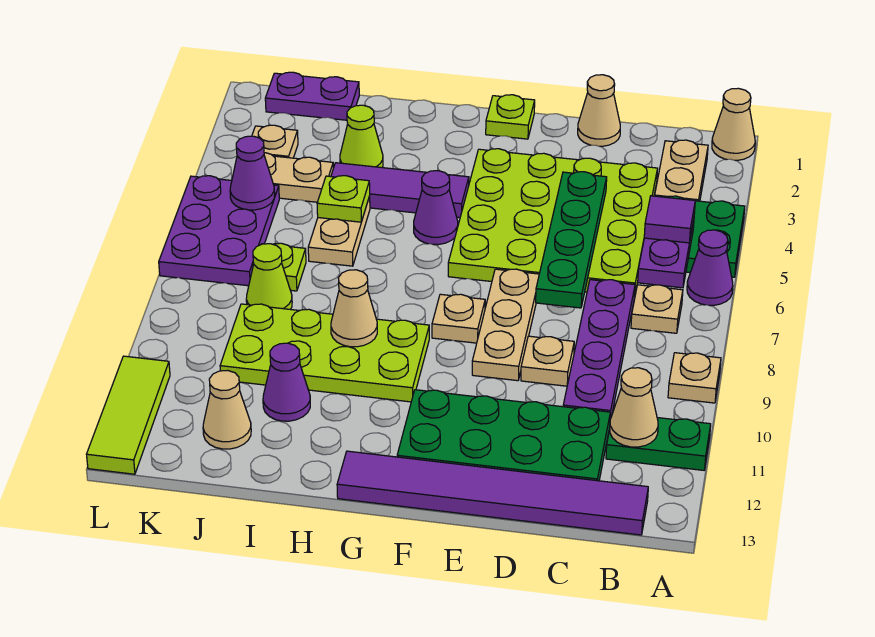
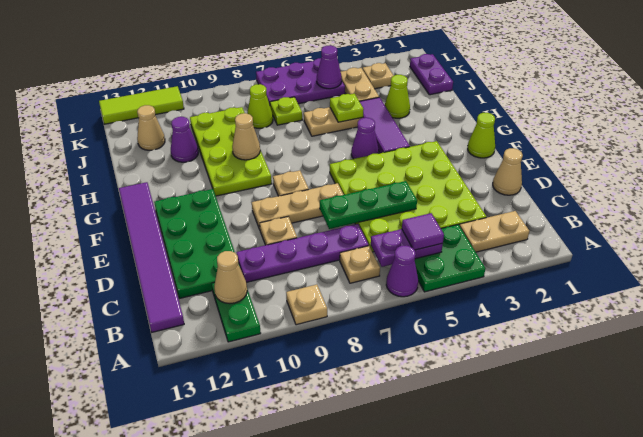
tan 1x1 cone [712,88,755,160] -> none
green 1x4 plate [536,172,607,308] -> green 1x3 plate [320,181,417,229]
lime 1x1 plate [486,95,535,139] -> lime 1x1 cone [468,113,495,158]

